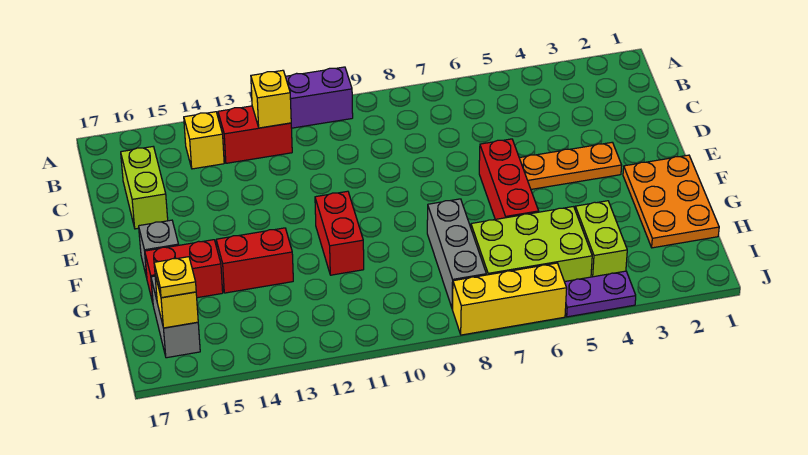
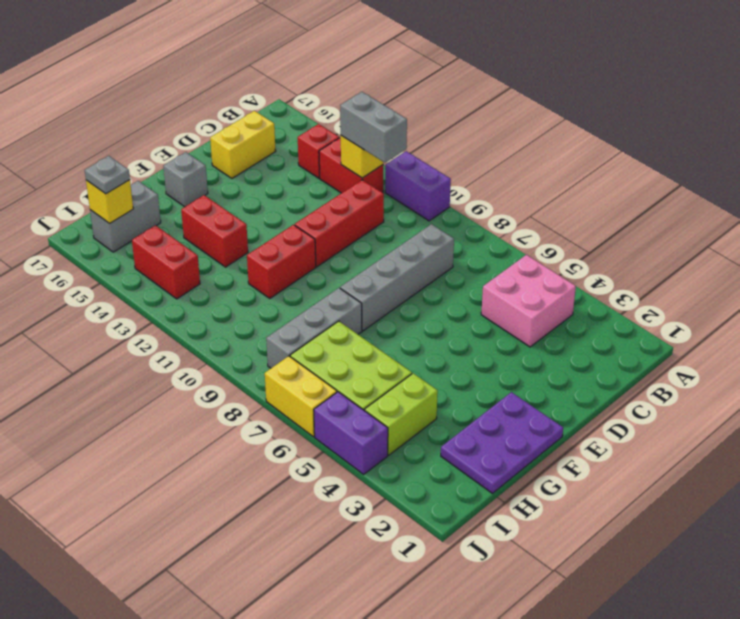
none -> pink 2x2 brick [481,255,576,347]
none -> grey 1x2 brick [340,92,407,163]
yellow 1x1 brick [184,112,224,169] -> red 1x1 brick [298,124,339,178]
none -> grey 1x4 brick [340,224,454,331]
lime 1x2 brick [121,147,168,229] -> yellow 1x2 brick [210,111,276,178]
orange 1x3 plate [520,142,622,189] -> none
red 1x3 brick [479,139,539,219] -> red 1x3 brick moved to [295,180,384,267]
orange 2x3 plate [623,155,719,248] -> purple 2x3 plate [441,392,563,493]
red 1x2 brick [145,240,223,303] -> red 1x2 brick moved to [132,225,200,299]
yellow 1x1 plate [154,257,196,298] -> grey 1x1 plate [85,156,130,194]
purple 1x2 plate [565,271,636,317] -> purple 1x2 brick [314,392,388,474]
yellow 1x3 brick [453,263,567,335] -> yellow 1x2 brick [265,356,337,437]

